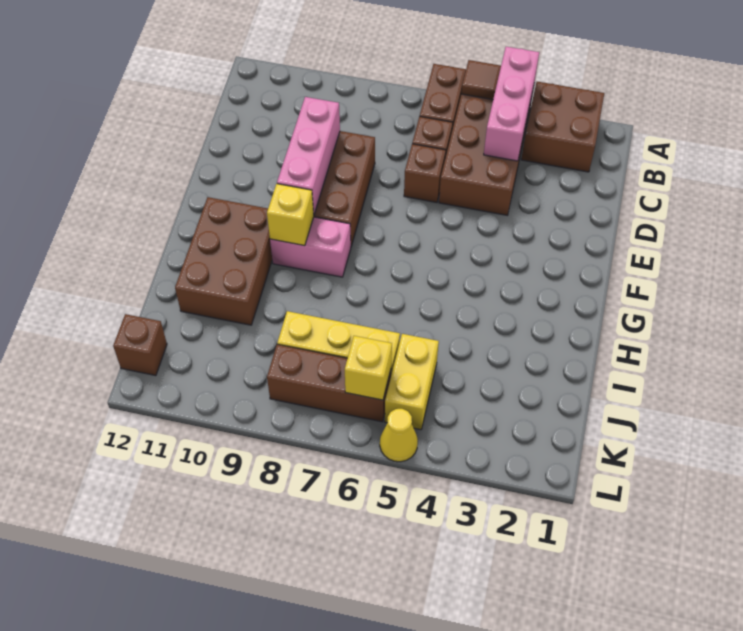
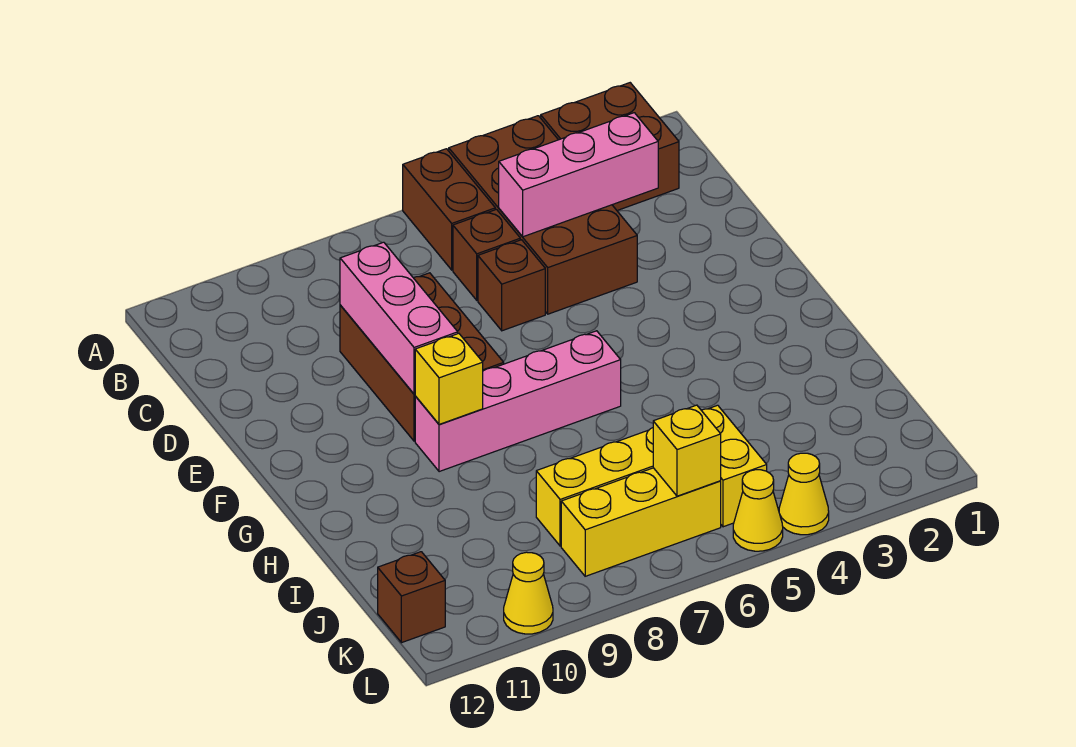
pink 1x3 brick [484,47,539,161] -> pink 1x3 brick turned to [499,113,658,237]
brown 1x1 tile [461,60,501,100] -> none
pink 1x2 brick [270,217,351,277] -> pink 1x4 brick [415,331,621,472]
brown 2x3 brick [175,197,272,325] -> none
brown 1x3 brick [267,344,391,422] -> yellow 1x3 brick [561,468,721,576]
none -> yellow 1x1 cone [779,453,829,535]
none -> yellow 1x1 cone [504,552,553,634]

